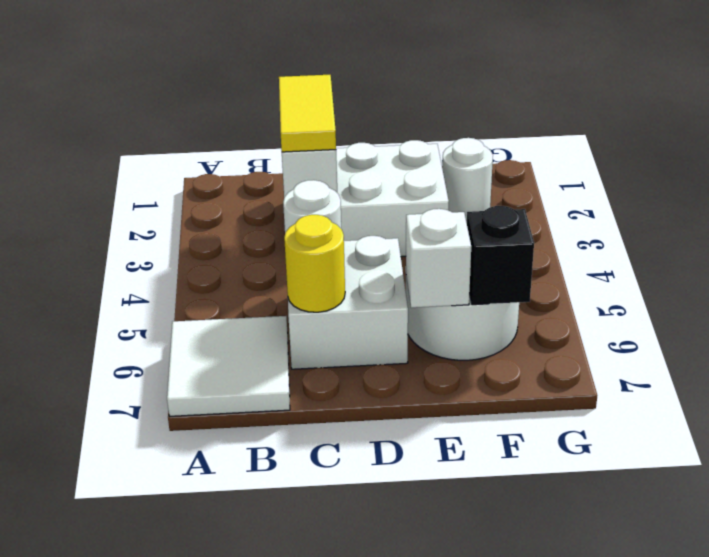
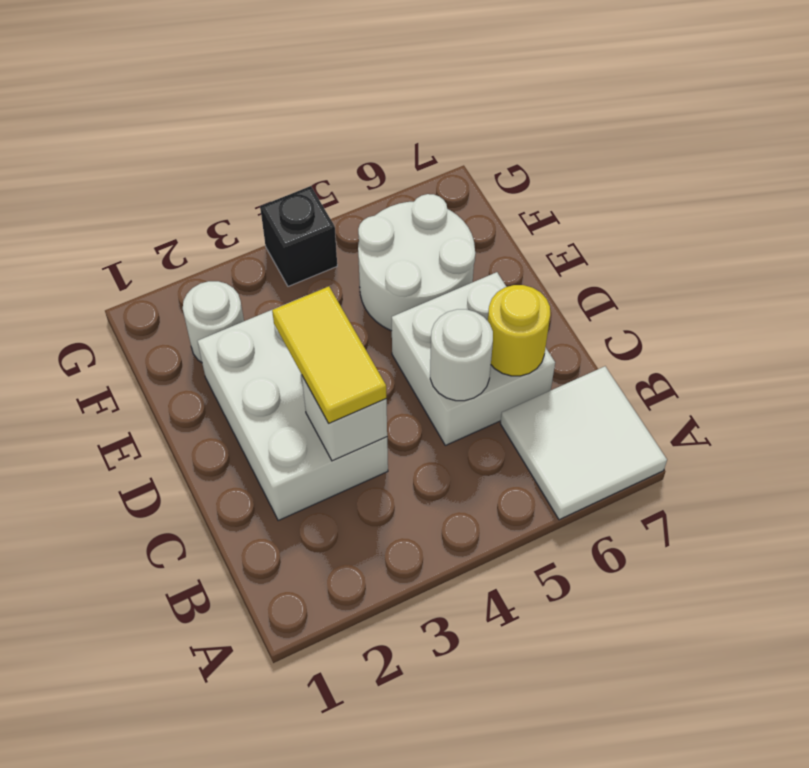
yellow 1x2 tile [279,75,336,152] -> yellow 1x2 tile turned to [272,286,386,423]
white 1x1 brick [406,209,471,308] -> none
black 1x1 brick [467,206,534,305] -> black 1x1 brick moved to [260,186,337,286]

